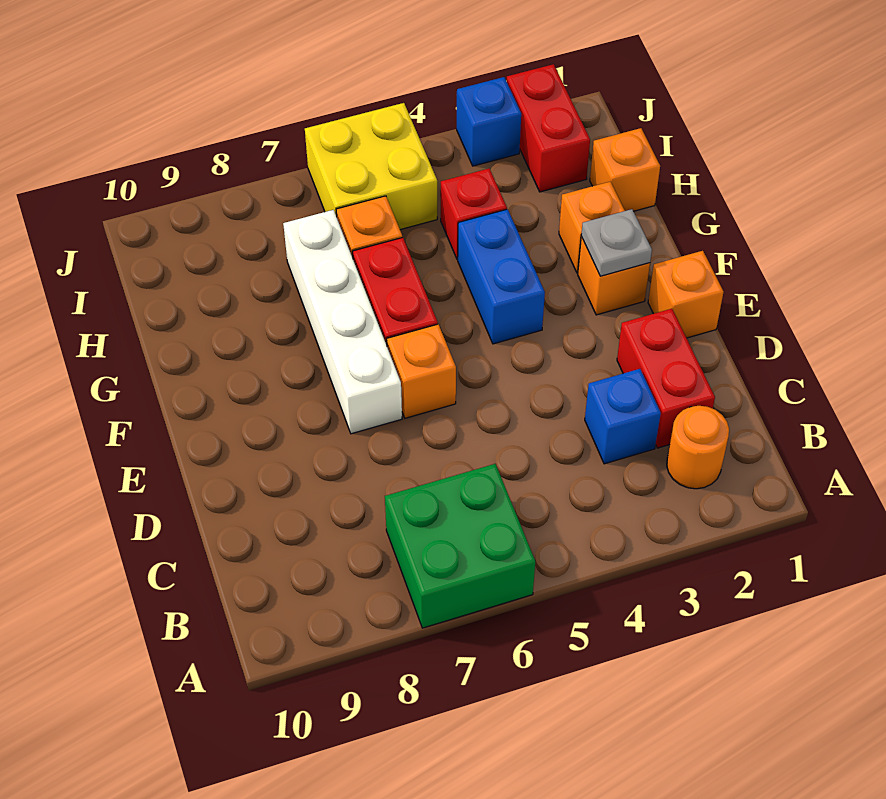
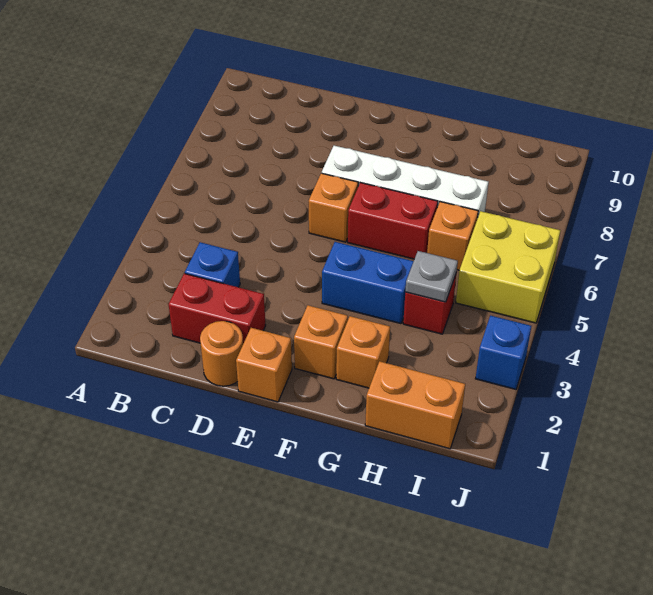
green 2x2 brick [385,464,535,628] -> none
orange 1x1 round brick [667,406,729,489] -> orange 1x1 round brick moved to [200,321,243,386]
grey 1x1 plate [581,209,652,276] -> grey 1x1 plate moved to [405,251,458,302]
orange 1x1 brick [590,128,660,211] -> orange 1x2 brick [365,361,465,449]
red 1x2 brick [507,64,590,192] -> none

